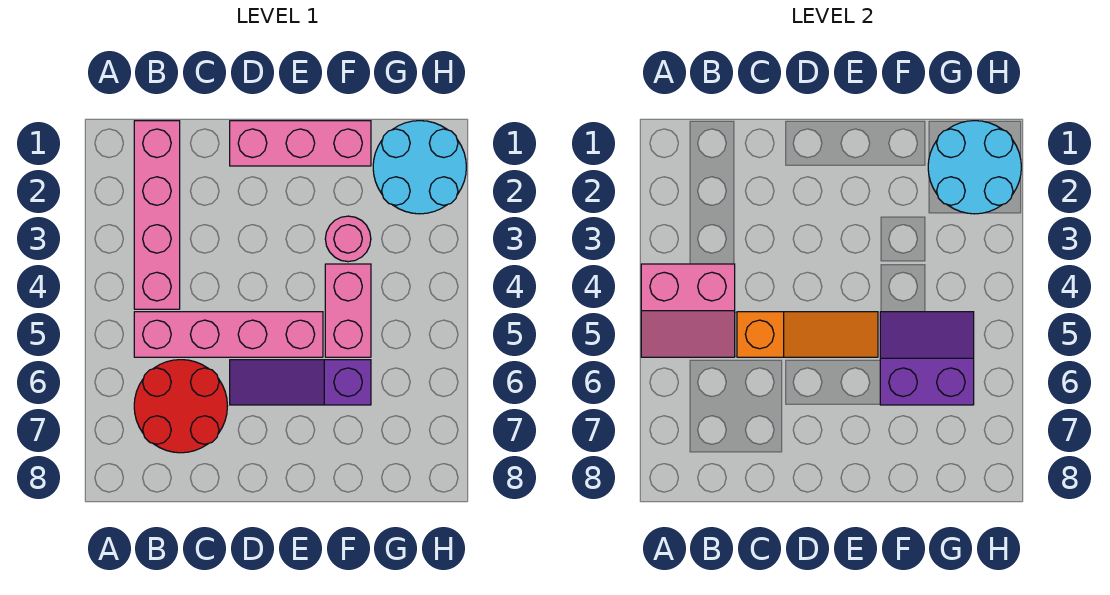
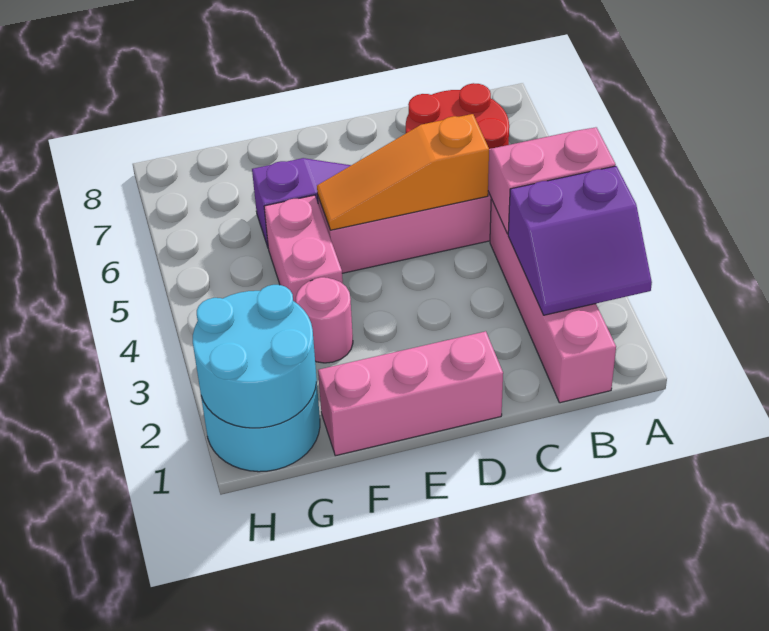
purple 2x2 slope [880,312,974,405] -> purple 2x2 slope moved to [508,166,652,315]

